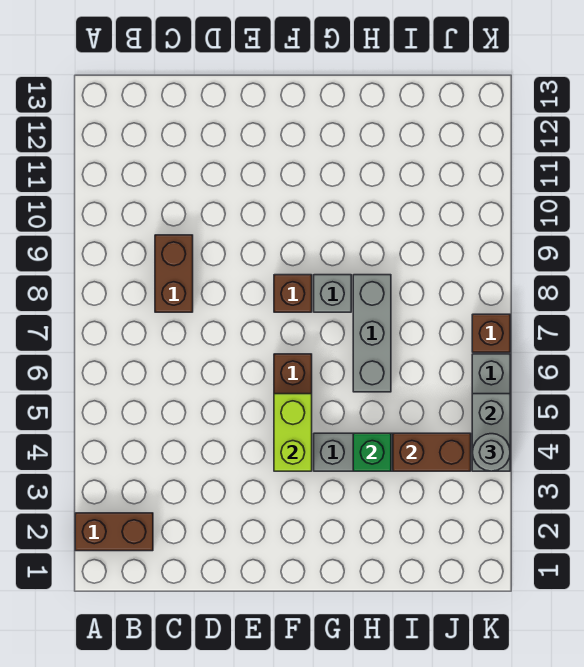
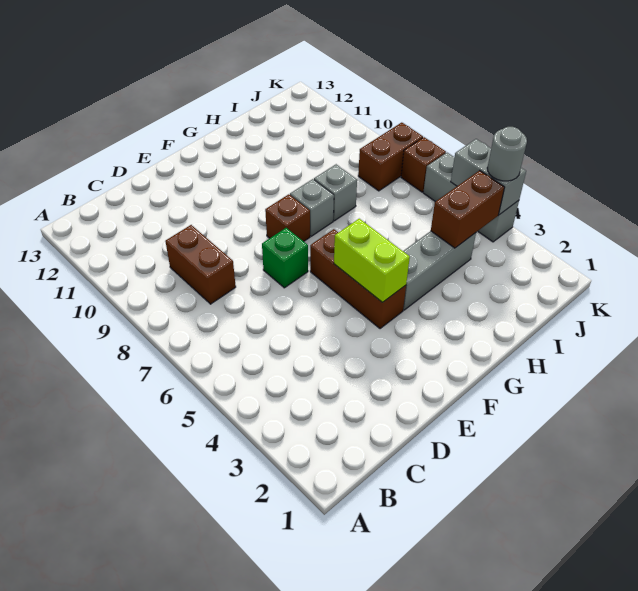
brown 1x2 brick [75,513,153,551] -> brown 1x2 brick moved to [358,123,423,191]
green 1x1 brick [353,433,391,471] -> green 1x1 brick moved to [262,228,308,288]
grey 1x3 brick [353,275,391,392] -> grey 1x1 brick [314,164,357,221]

